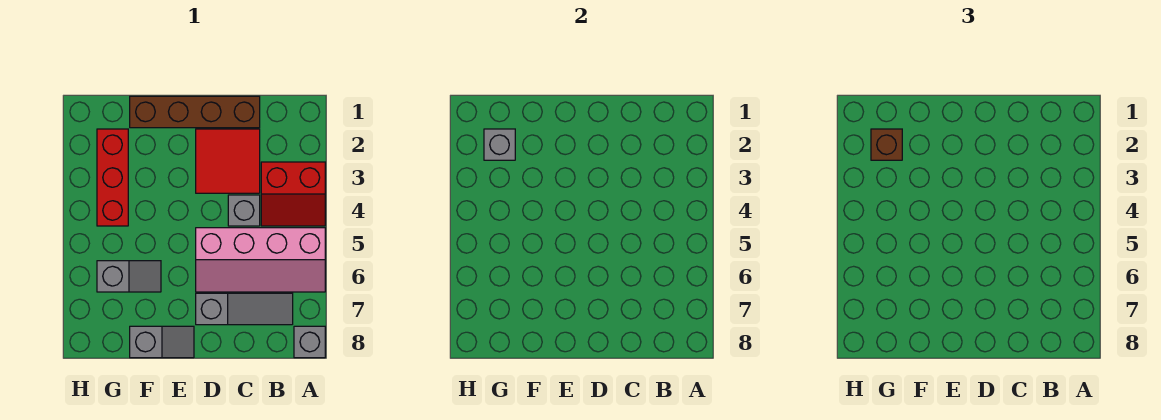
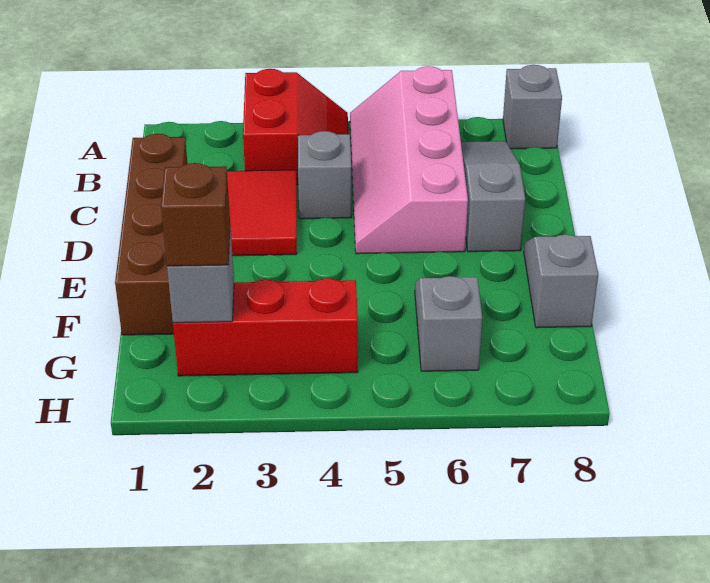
pink 2x4 slope [196,228,325,292] -> pink 2x4 slope turned to [350,66,468,254]

